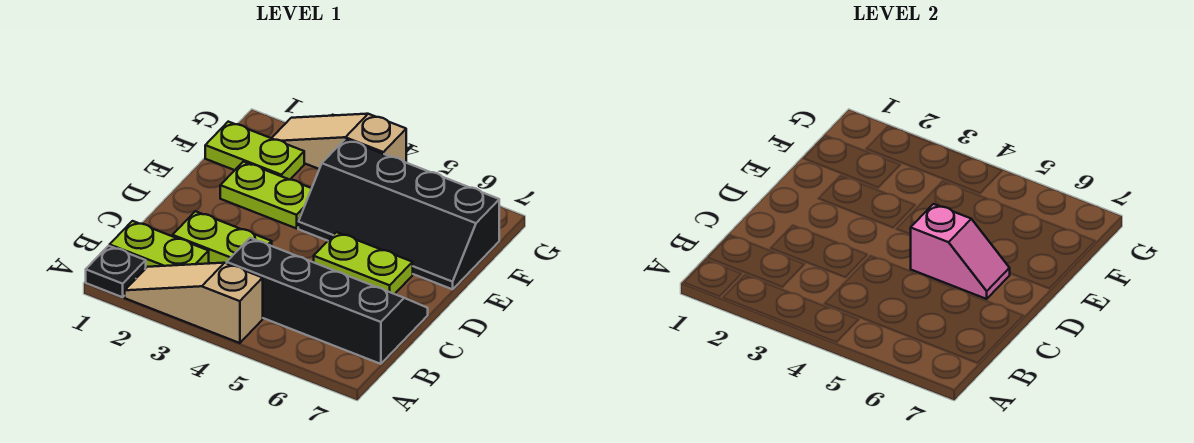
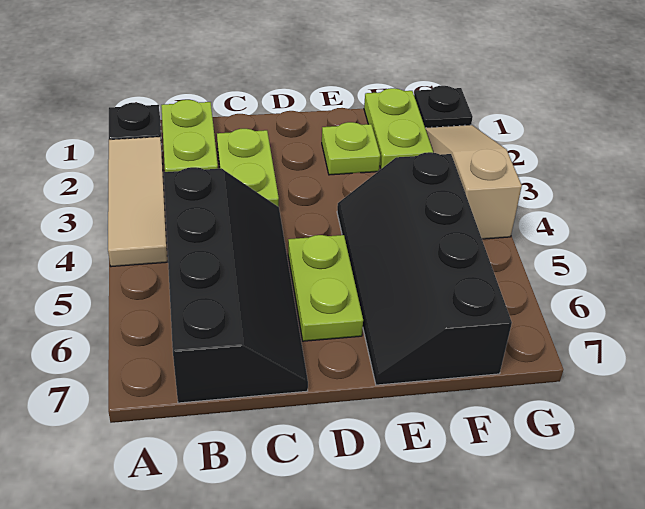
tan 1x3 slope [125,263,263,343] -> tan 1x3 tile [108,137,167,267]
pink 1x2 slope [910,204,1010,299] -> none
lime 1x2 plate [220,162,312,228] -> lime 1x1 plate [322,122,380,175]
none -> black 1x1 plate [414,86,473,128]

